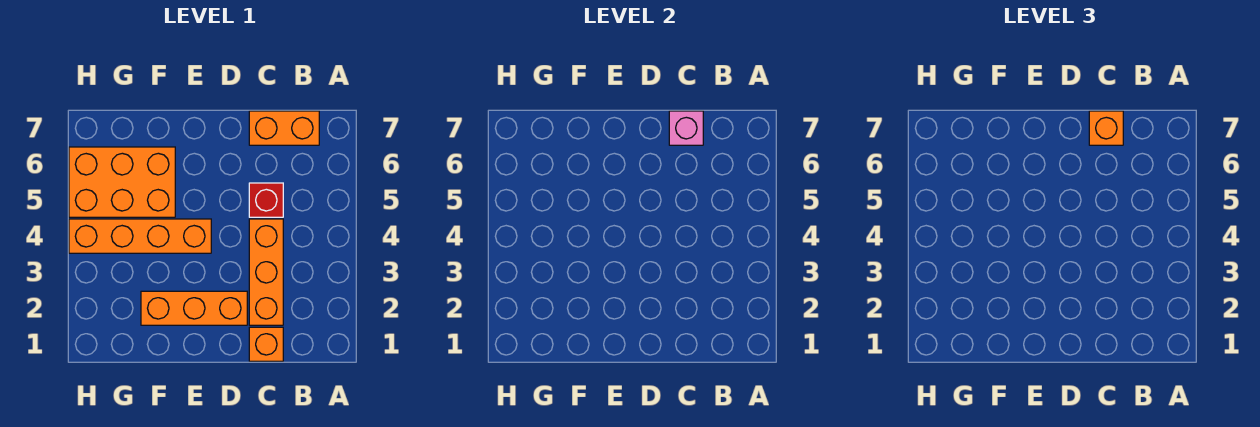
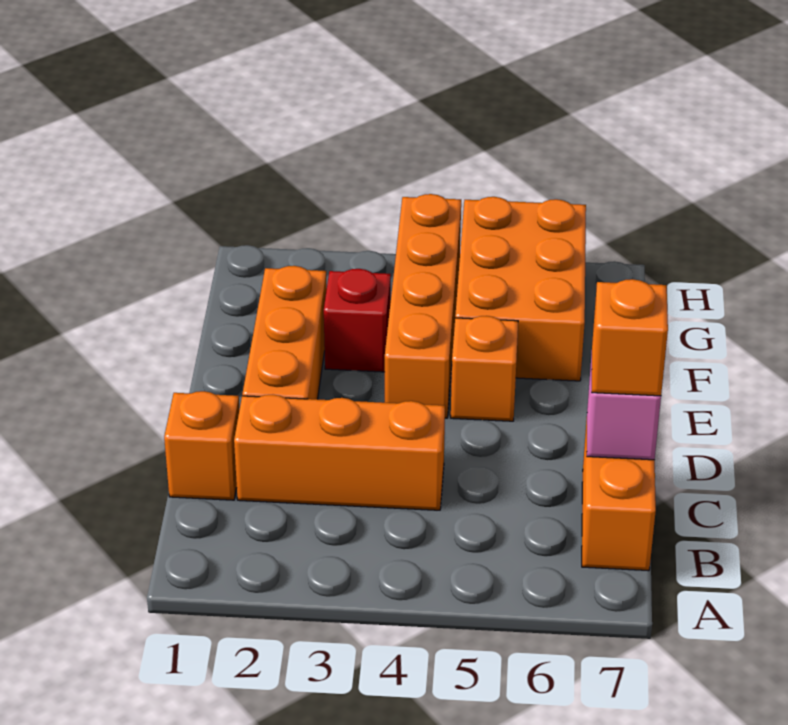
red 1x1 brick [249,183,283,217] -> red 1x1 brick moved to [324,269,391,372]
none -> orange 1x1 brick [451,316,518,421]

